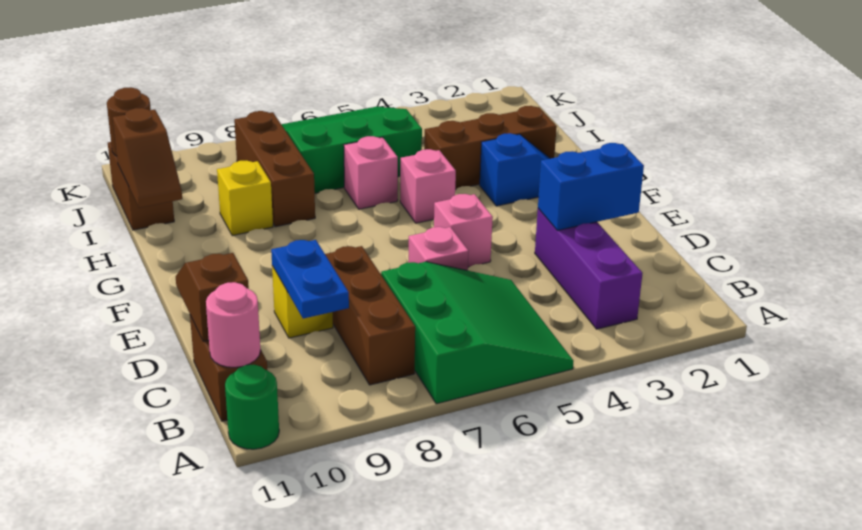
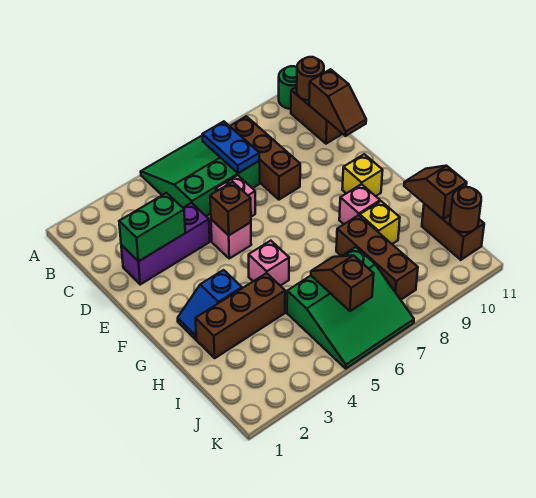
green 3x3 slope [381,262,573,404] -> green 3x3 slope turned to [141,136,260,216]
purple 1x3 brick [535,208,642,329] -> purple 1x3 brick turned to [121,203,210,284]
pink 1x1 round brick [206,282,260,367] -> brown 1x1 round brick [297,57,324,101]
blue 1x2 plate [271,240,349,319] -> blue 1x2 plate moved to [202,121,259,173]
blue 1x2 brick [538,143,644,230] -> green 1x2 brick [119,193,185,261]
yellow 1x1 brick [272,266,333,338] -> yellow 1x1 brick moved to [342,154,383,196]
none -> brown 1x1 brick [210,182,251,235]
pink 1x1 brick [344,136,398,209] -> pink 1x1 brick moved to [339,184,380,224]
none -> brown 1x2 slope [311,255,374,311]

